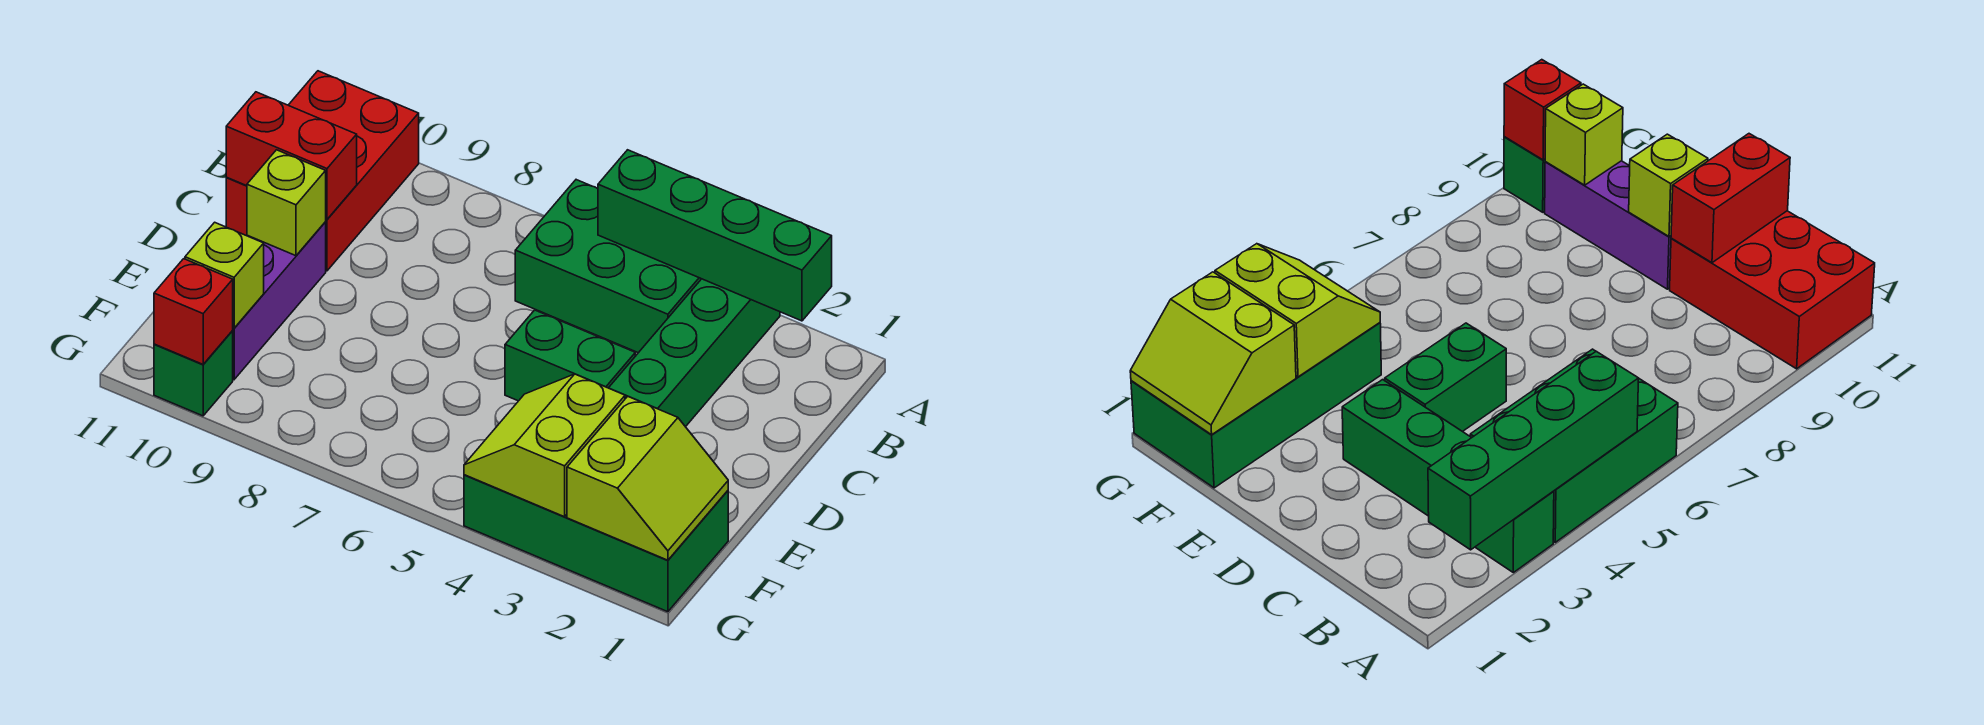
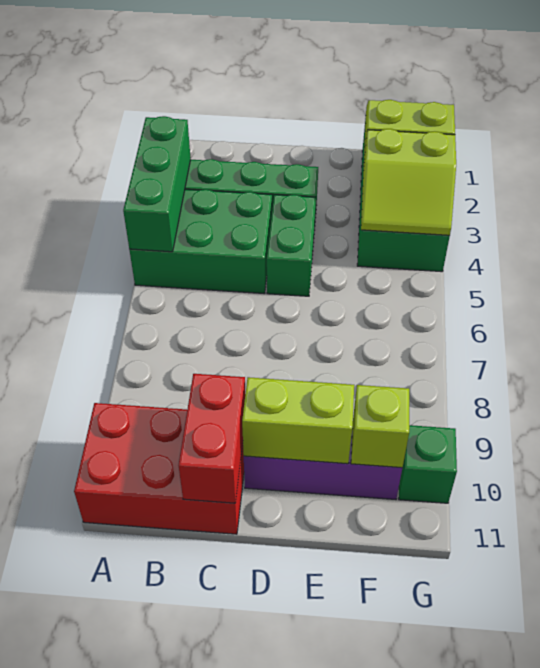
green 1x4 brick [598,150,832,321] -> green 1x3 brick [123,116,191,252]
green 2x3 brick [515,180,701,353] -> green 2x3 brick turned to [129,189,272,294]
lime 1x1 brick [247,150,326,256] -> lime 1x2 brick [242,377,354,464]
red 1x1 brick [154,259,233,364] -> none

